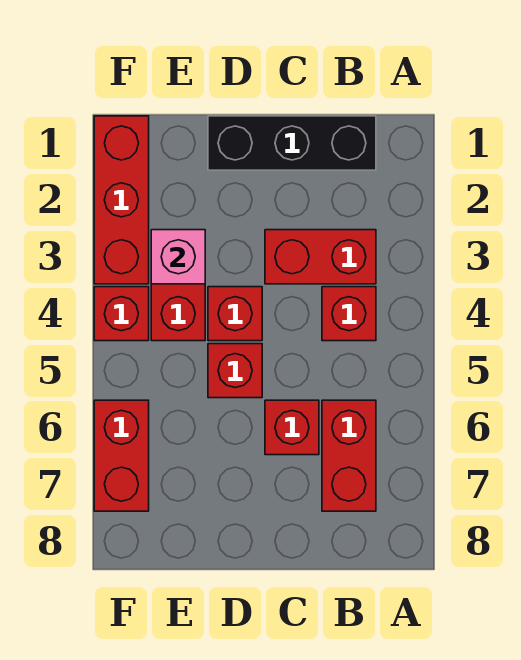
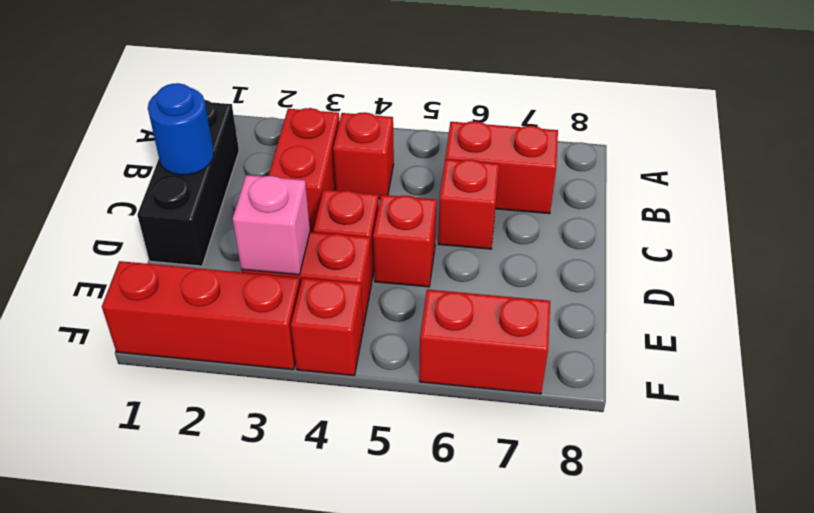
none -> blue 1x1 round brick [148,83,214,175]

